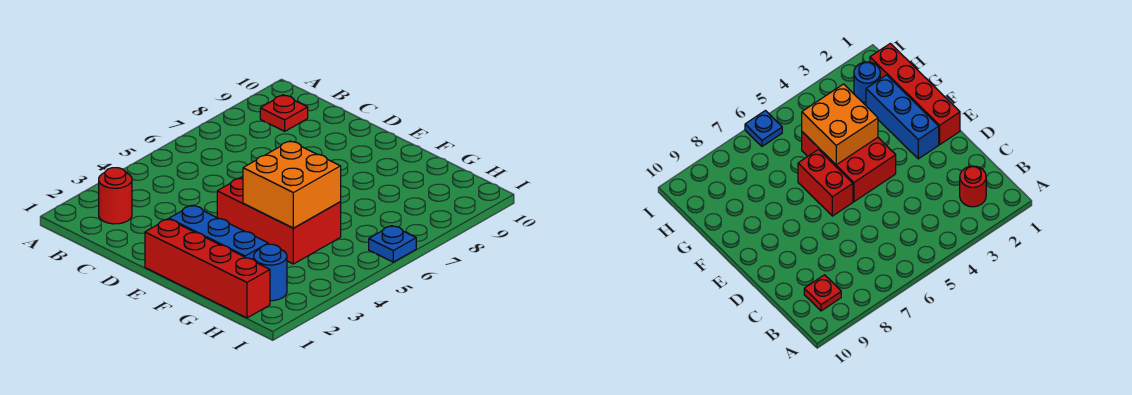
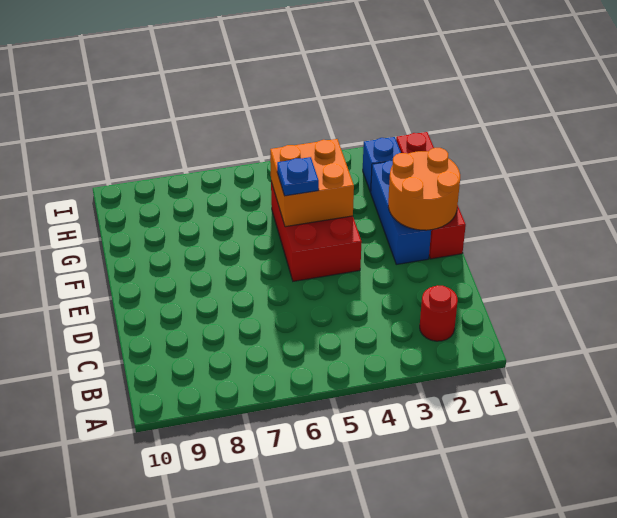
red 1x1 plate [260,95,308,131] -> none
none -> orange 2x2 round brick [388,148,460,230]
red 1x2 brick [798,150,853,216] -> none
blue 1x1 round brick [254,244,287,301] -> blue 1x1 brick [363,137,401,192]
blue 1x1 plate [369,226,416,262] -> blue 1x1 plate moved to [277,157,319,196]

